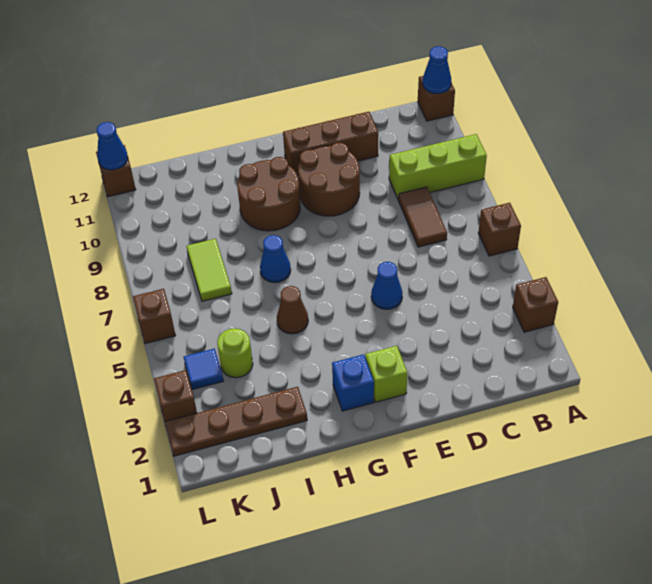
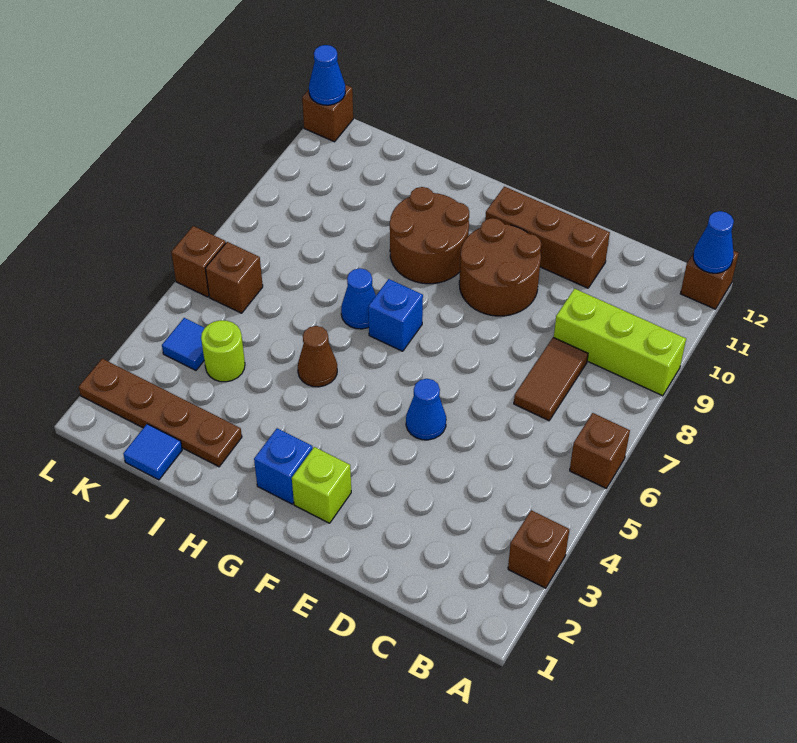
none -> blue 1x1 brick [368,279,423,351]
none -> blue 1x1 tile [123,424,182,480]
lime 1x2 tile [186,239,232,301] -> none
brown 1x1 brick [154,370,197,421] -> brown 1x1 brick moved to [205,242,263,313]

